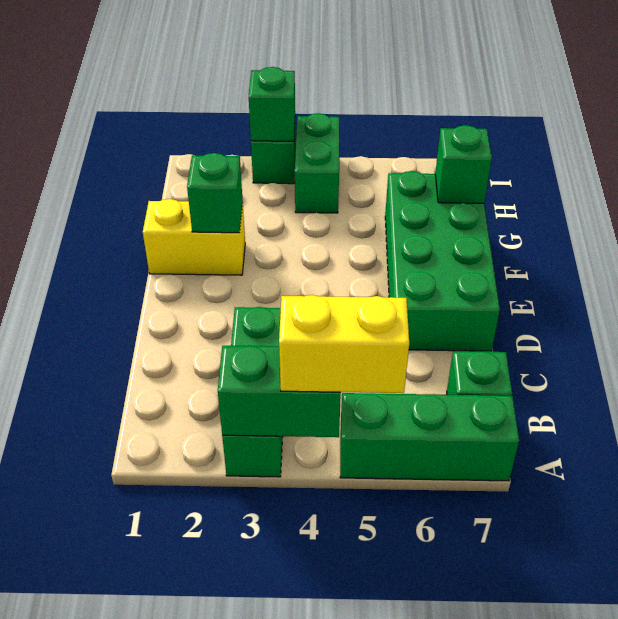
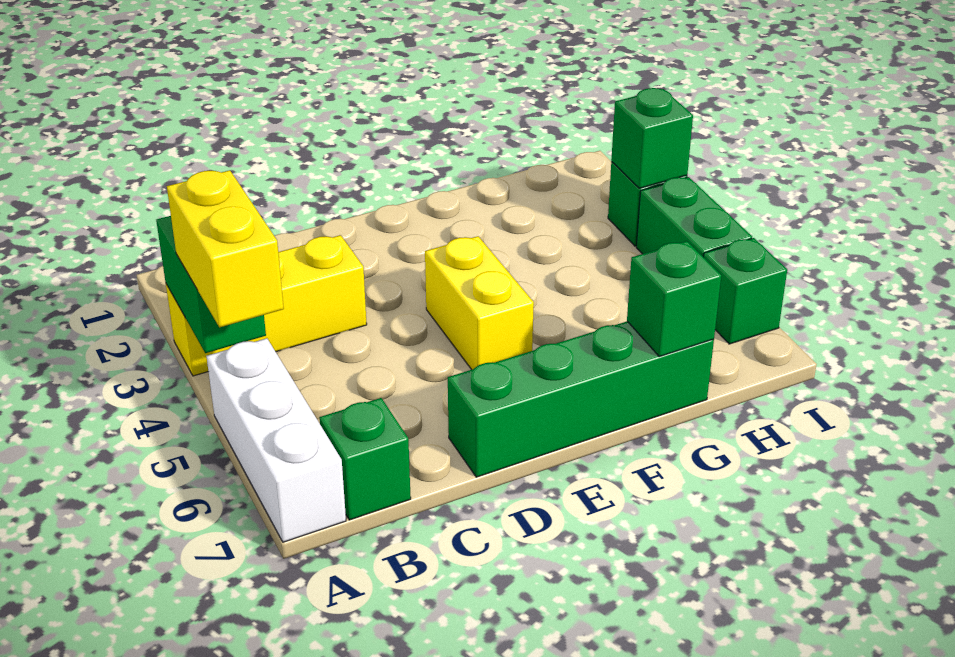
green 1x3 brick [222,307,283,477] -> yellow 1x3 brick [166,235,367,376]
green 1x3 brick [340,393,519,481] -> white 1x3 brick [207,338,346,542]
green 2x4 brick [385,171,500,351] -> green 1x4 brick [448,322,714,477]
yellow 1x2 brick [143,199,245,275] -> yellow 1x2 brick moved to [425,236,534,370]
green 1x1 brick [187,153,243,233] -> green 1x1 brick moved to [704,238,787,344]
green 1x2 brick [295,113,339,213] -> green 1x2 brick turned to [636,177,752,257]

